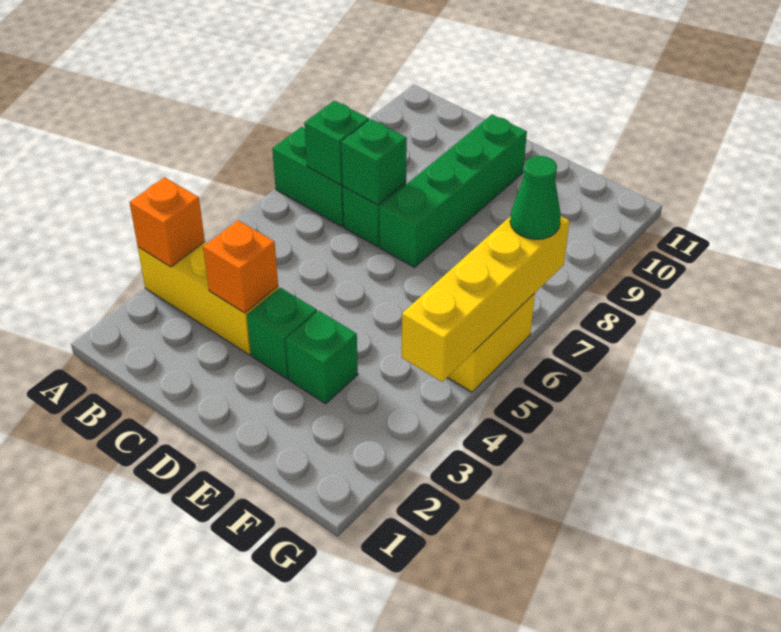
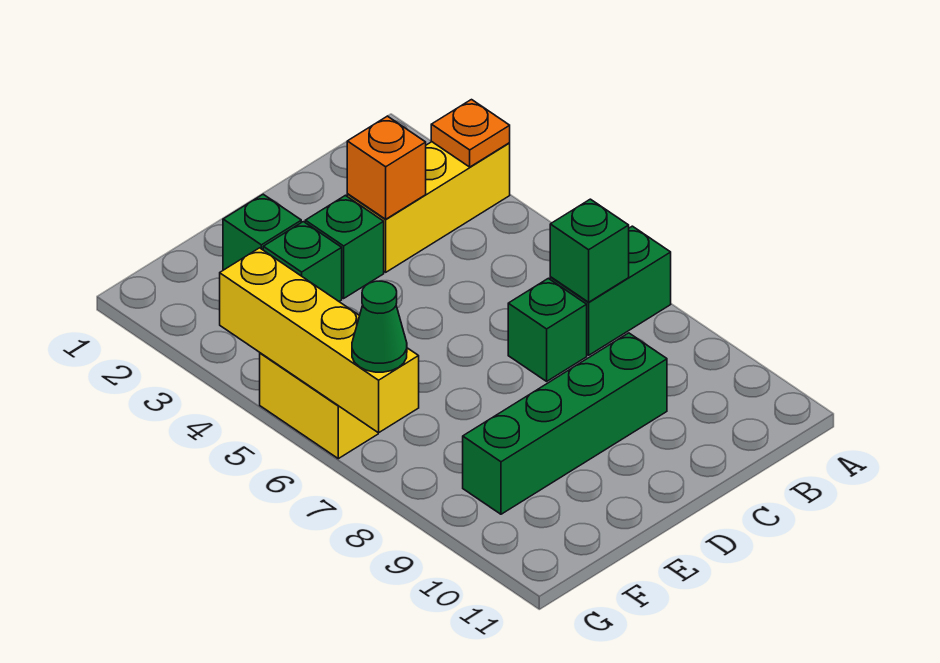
orange 1x1 brick [129,177,205,267] -> orange 1x1 plate [431,100,510,167]
green 1x1 brick [341,119,407,205] -> green 1x1 brick moved to [223,194,301,270]
green 1x4 brick [379,115,527,267] -> green 1x4 brick turned to [463,333,667,514]

